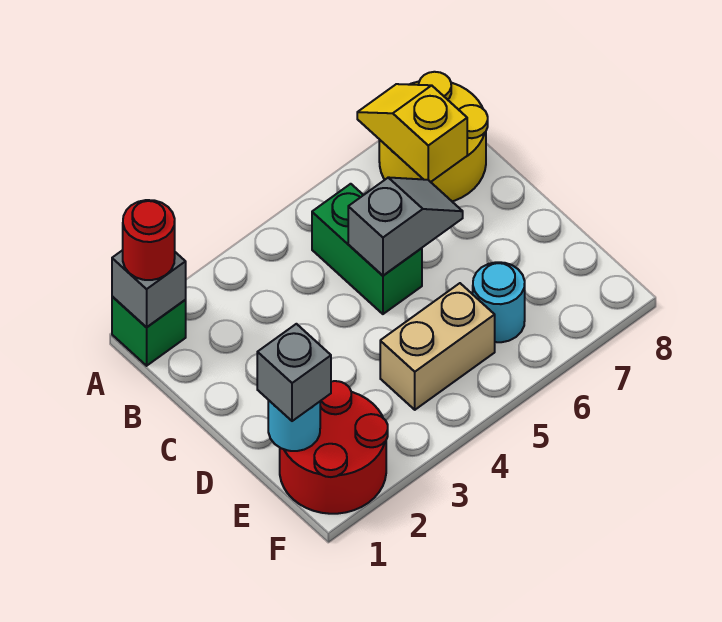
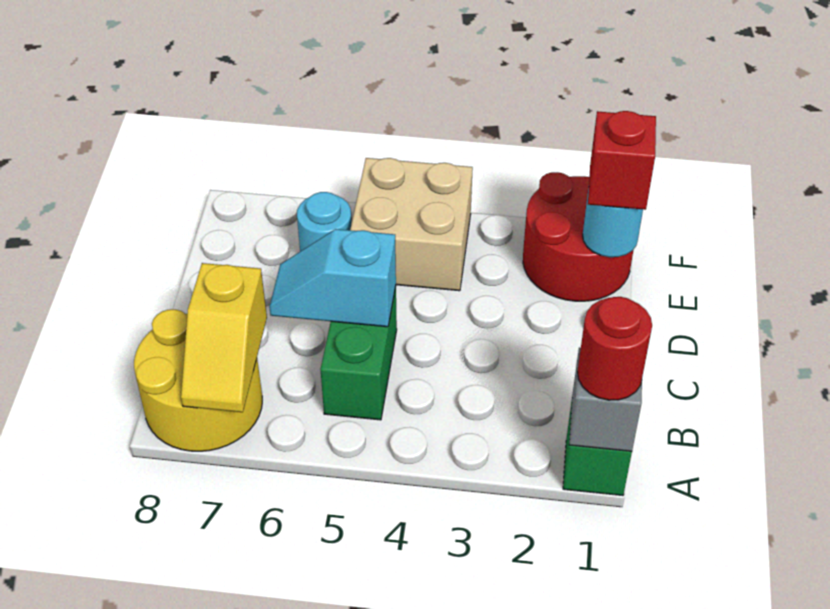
grey 1x2 slope [348,177,463,275] -> cyan 1x2 slope [269,229,396,327]
grey 1x1 brick [257,324,331,421] -> red 1x1 brick [588,111,656,210]
tan 1x2 brick [380,283,495,410] -> tan 2x2 brick [350,158,473,291]

